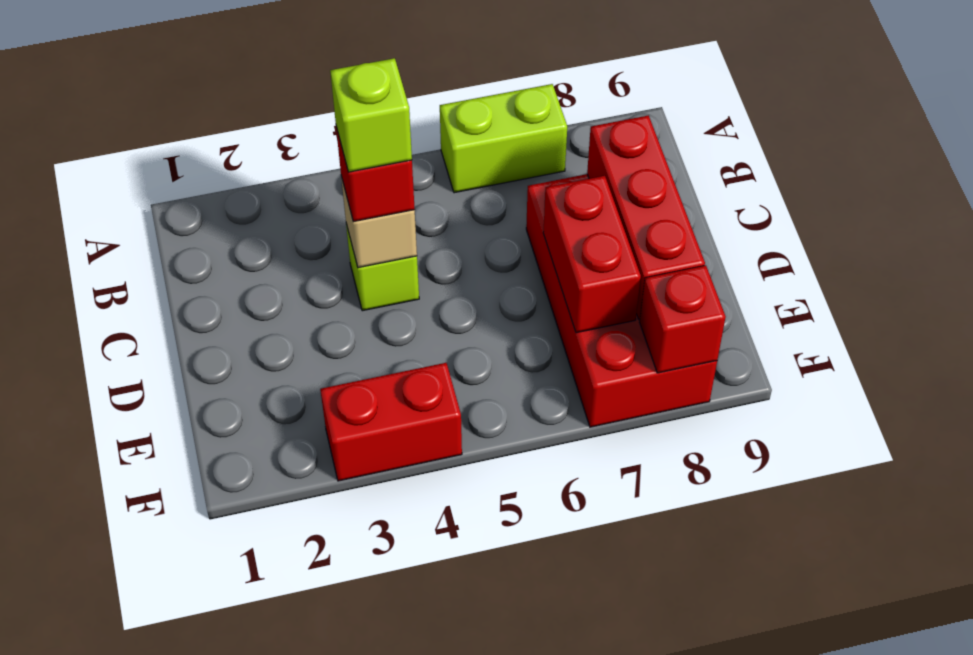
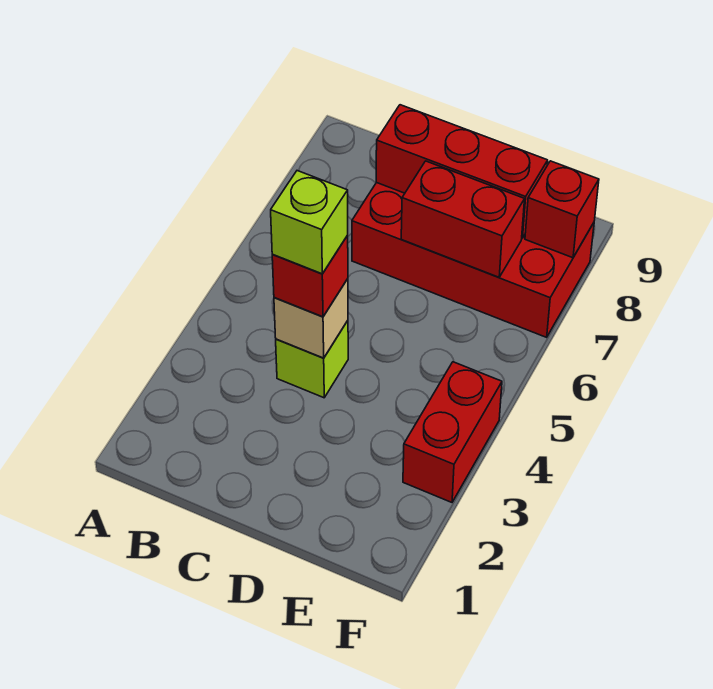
lime 1x2 brick [440,84,567,193] -> none

